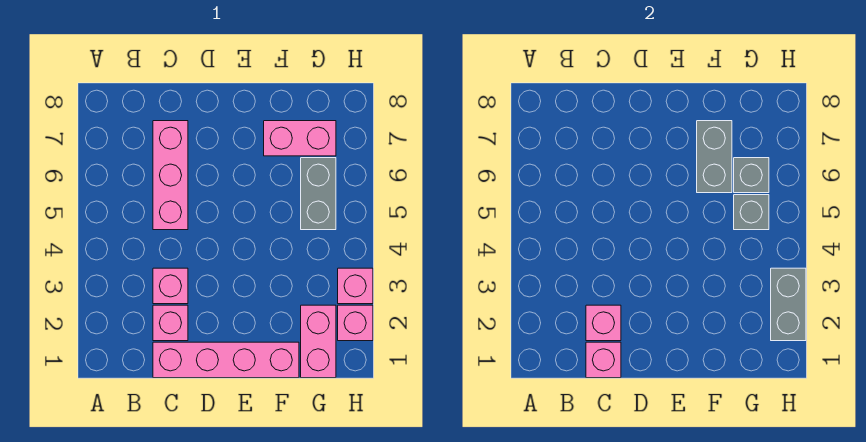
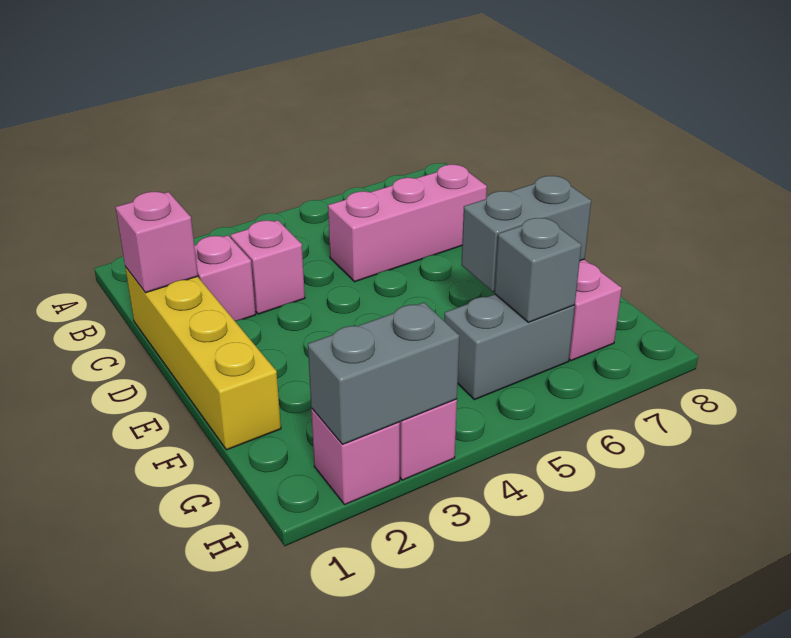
pink 1x4 brick [153,342,299,378] -> yellow 1x4 brick [125,267,281,450]
pink 1x1 brick [586,305,621,341] -> none
pink 1x2 brick [301,305,336,378] -> none
grey 1x1 brick [734,195,769,230] -> none

